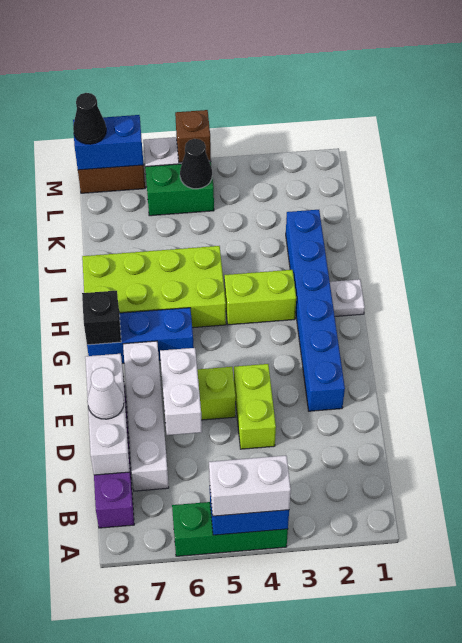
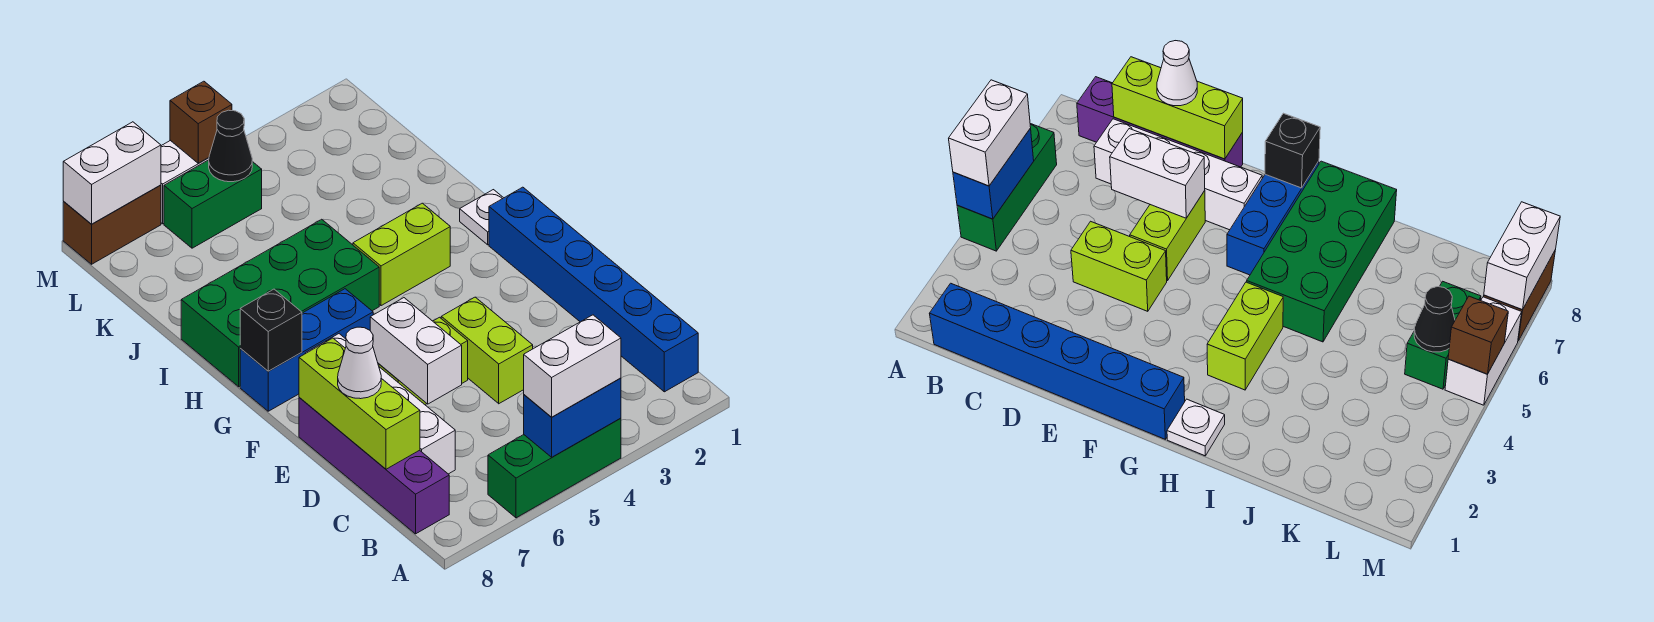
white 1x3 brick [85,354,130,475] -> lime 1x3 brick [299,338,420,469]
blue 1x6 brick [286,210,345,411] -> blue 1x6 brick moved to [489,187,698,392]
lime 2x4 brick [82,246,226,328] -> green 2x4 brick [181,219,379,387]
blue 1x2 brick [73,115,144,170] -> white 1x2 brick [63,122,161,224]
black 1x1 cone [73,93,106,144] -> none

